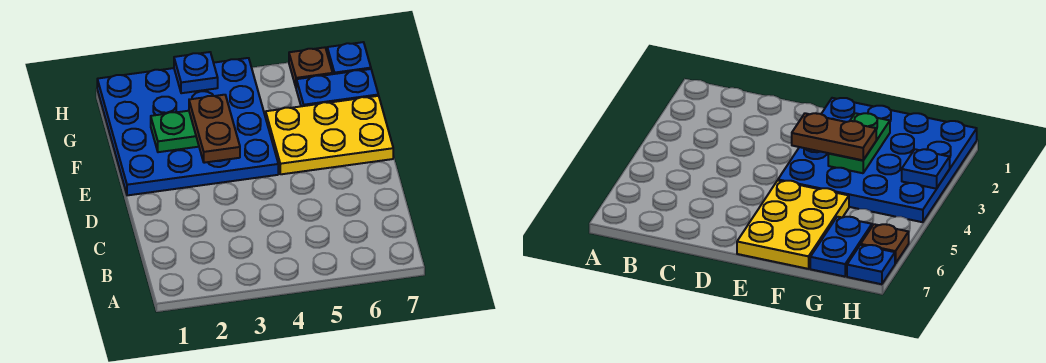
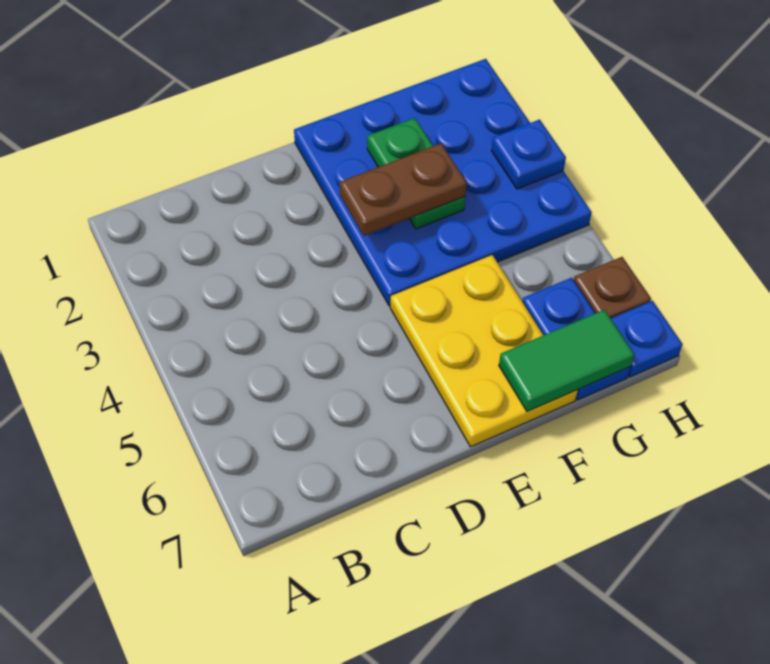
none -> green 1x2 tile [499,310,634,412]

